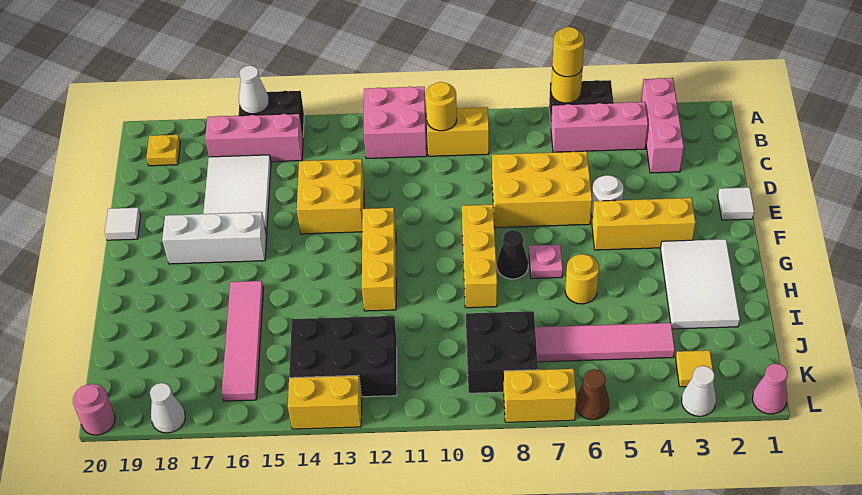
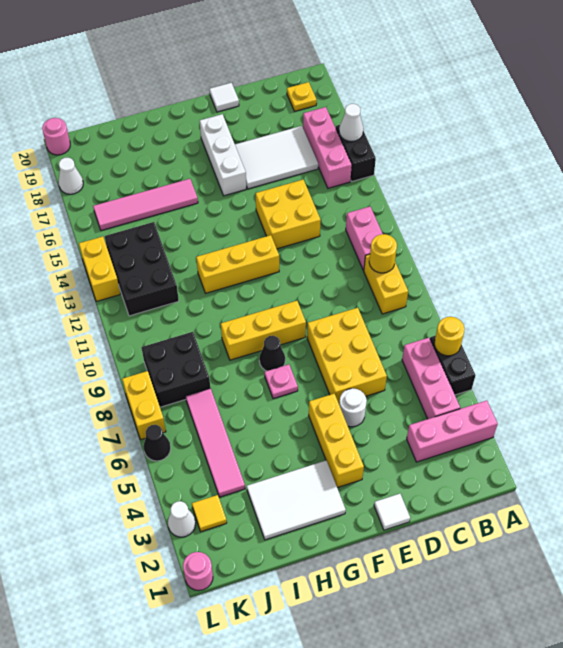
yellow 1x1 round brick [552,27,584,77] -> none
pink 2x2 brick [364,86,427,159] -> pink 1x2 brick [346,206,383,271]
yellow 1x1 round brick [565,254,599,304] -> none
pink 1x1 cone [752,363,788,414] -> pink 1x1 round brick [183,552,213,591]
brown 1x1 cone [576,369,609,420] -> black 1x1 cone [143,425,171,461]

